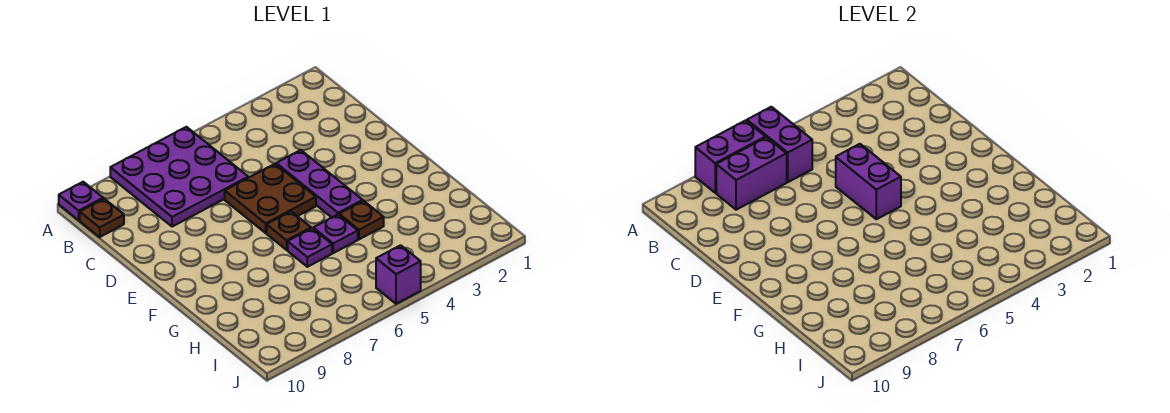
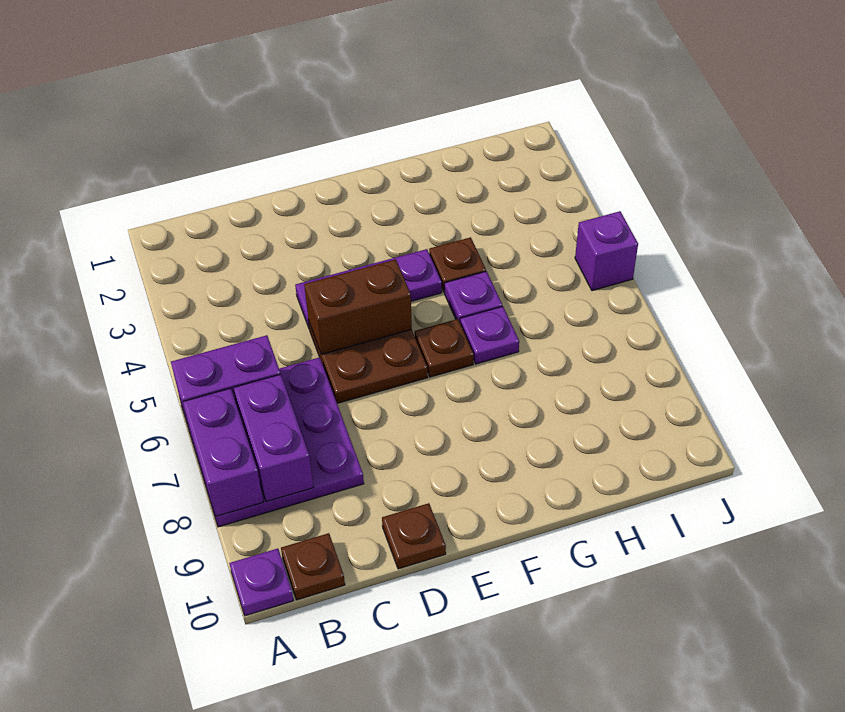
purple 1x2 brick [836,144,901,219] -> brown 1x2 brick [304,259,412,355]
none -> brown 1x1 plate [382,503,446,569]

